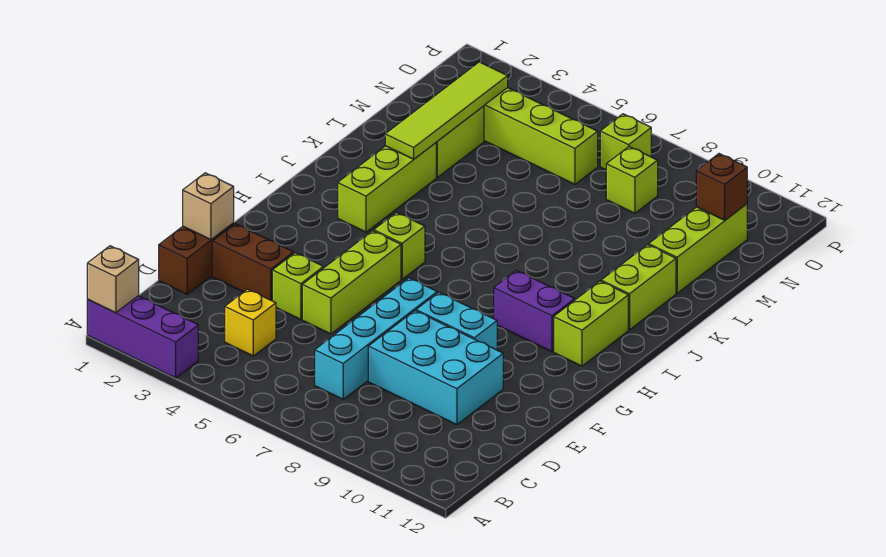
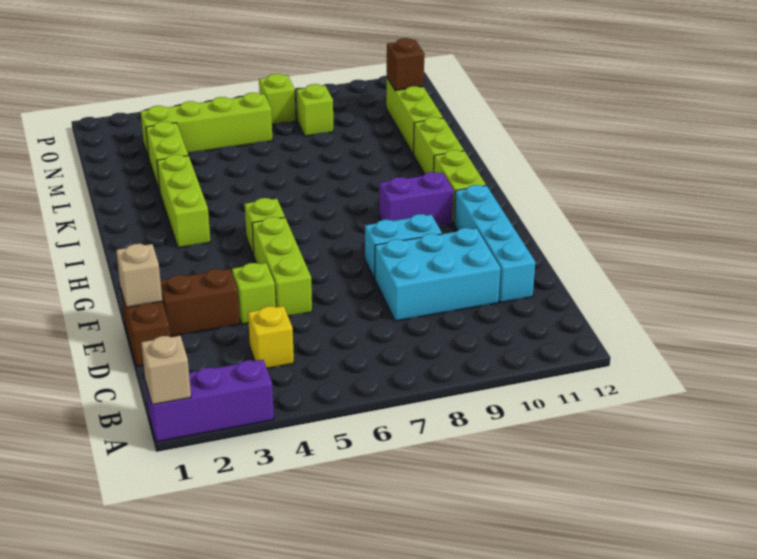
cyan 1x4 brick [315,278,437,399] -> cyan 1x4 brick moved to [454,185,535,303]
lime 1x4 tile [385,62,508,159] -> none

